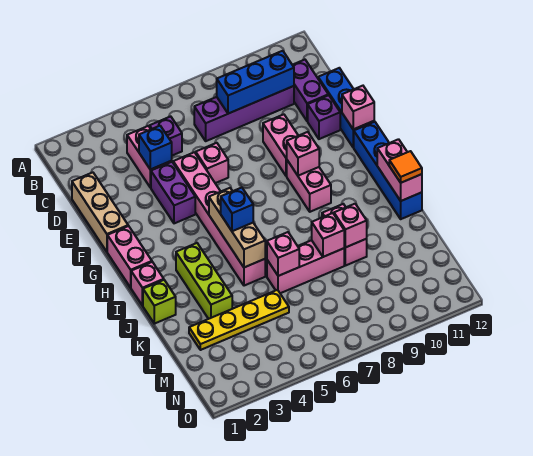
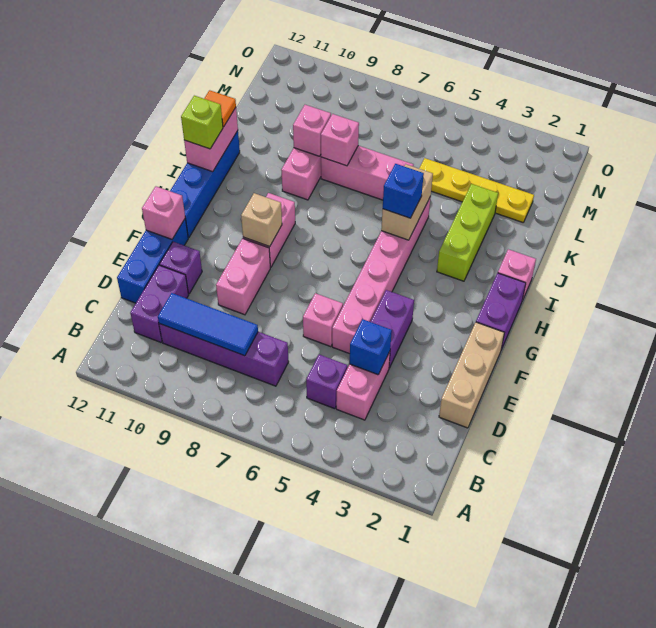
blue 1x3 brick [217,51,294,114] -> blue 1x3 tile [158,293,258,356]
pink 1x2 brick [107,226,152,288] -> purple 1x2 brick [476,273,526,350]
pink 1x1 brick [287,132,319,176] -> tan 1x1 brick [241,193,282,247]
tan 1x3 brick [209,188,265,267] -> tan 1x2 brick [381,164,433,240]
lime 1x1 brick [143,280,176,324] -> lime 1x1 brick moved to [181,96,223,149]
pink 1x1 brick [267,232,299,276] -> none

